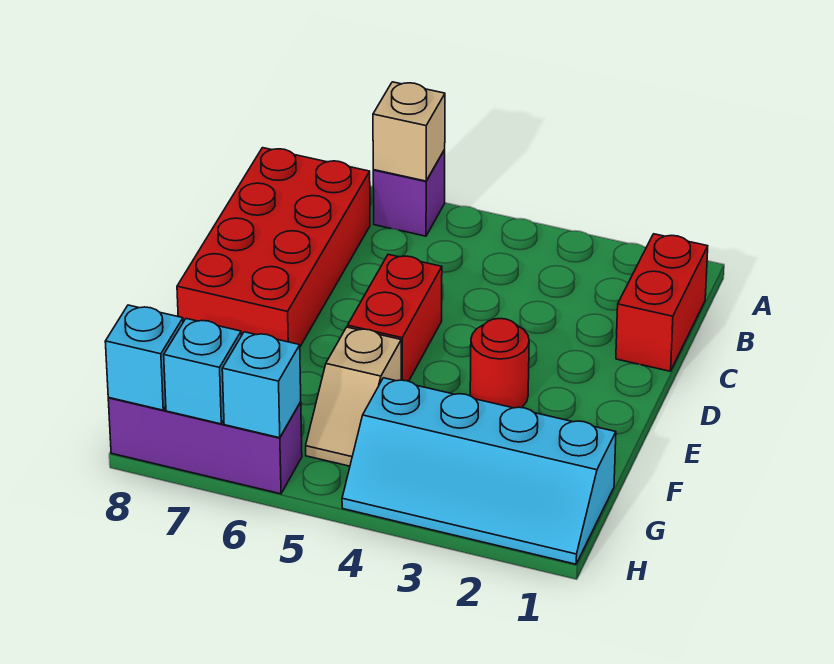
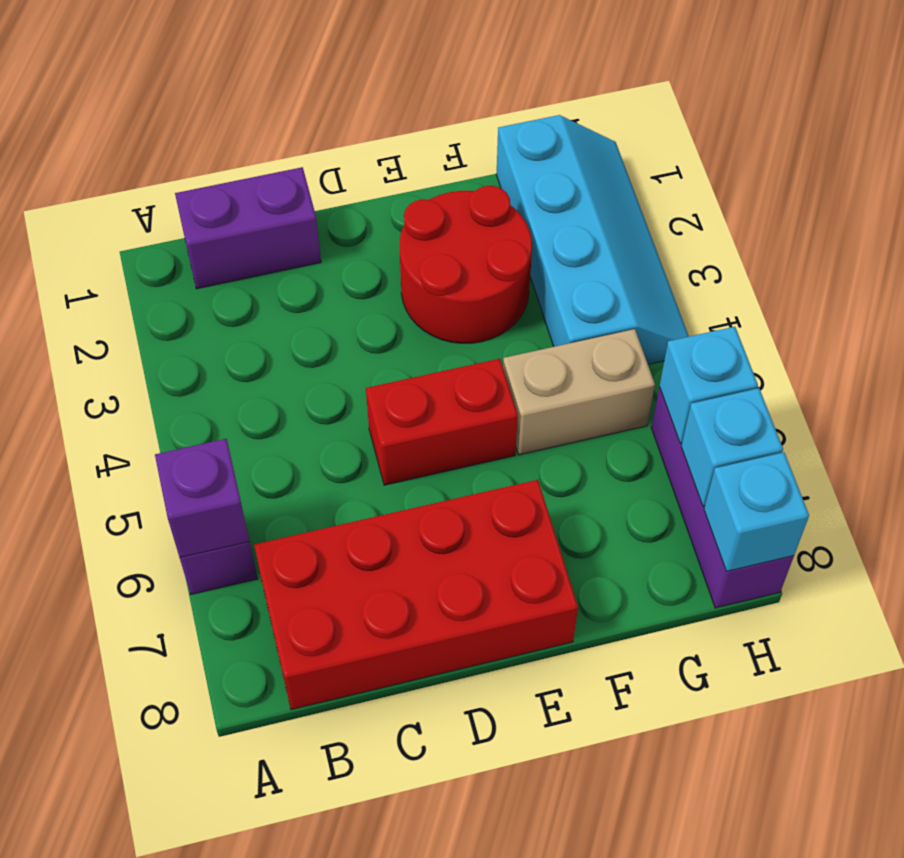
tan 1x1 brick [373,82,445,181] -> purple 1x1 brick [155,439,250,558]
red 1x2 brick [616,234,708,371] -> purple 1x2 brick [175,167,321,289]
red 1x1 round brick [470,319,529,408] -> red 2x2 round brick [400,186,532,343]
tan 1x2 slope [306,327,401,466] -> tan 1x2 brick [503,329,655,455]

